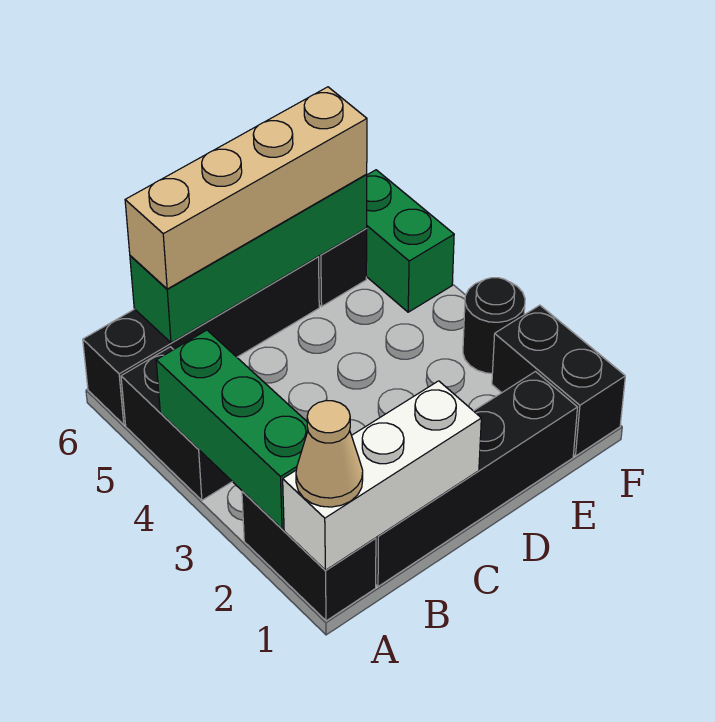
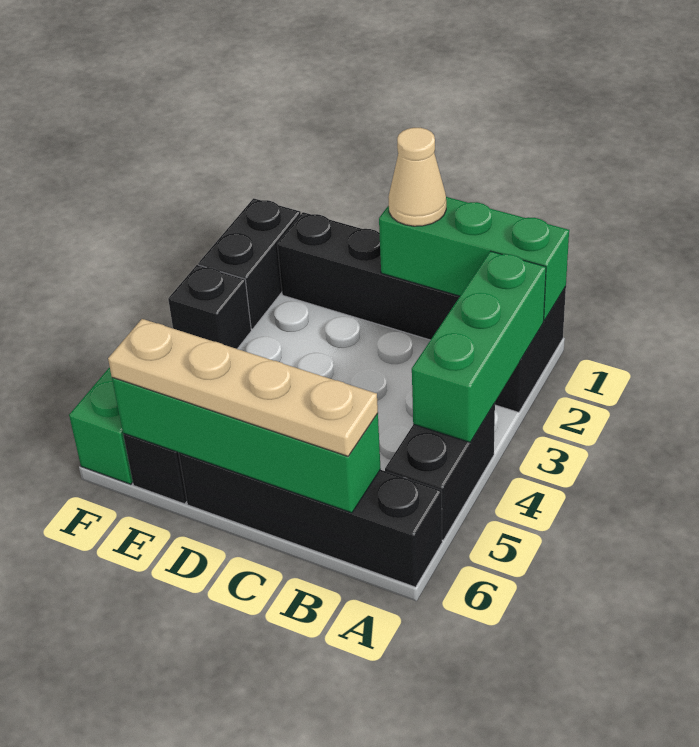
white 1x3 brick [283,381,481,571] -> green 1x3 brick [379,197,569,321]
tan 1x1 cone [296,401,363,507] -> tan 1x1 cone moved to [388,128,446,226]
tan 1x4 brick [125,87,367,289] -> tan 1x4 plate [108,319,378,456]
black 1x1 round brick [463,278,525,373] -> black 1x1 brick [168,265,251,349]

